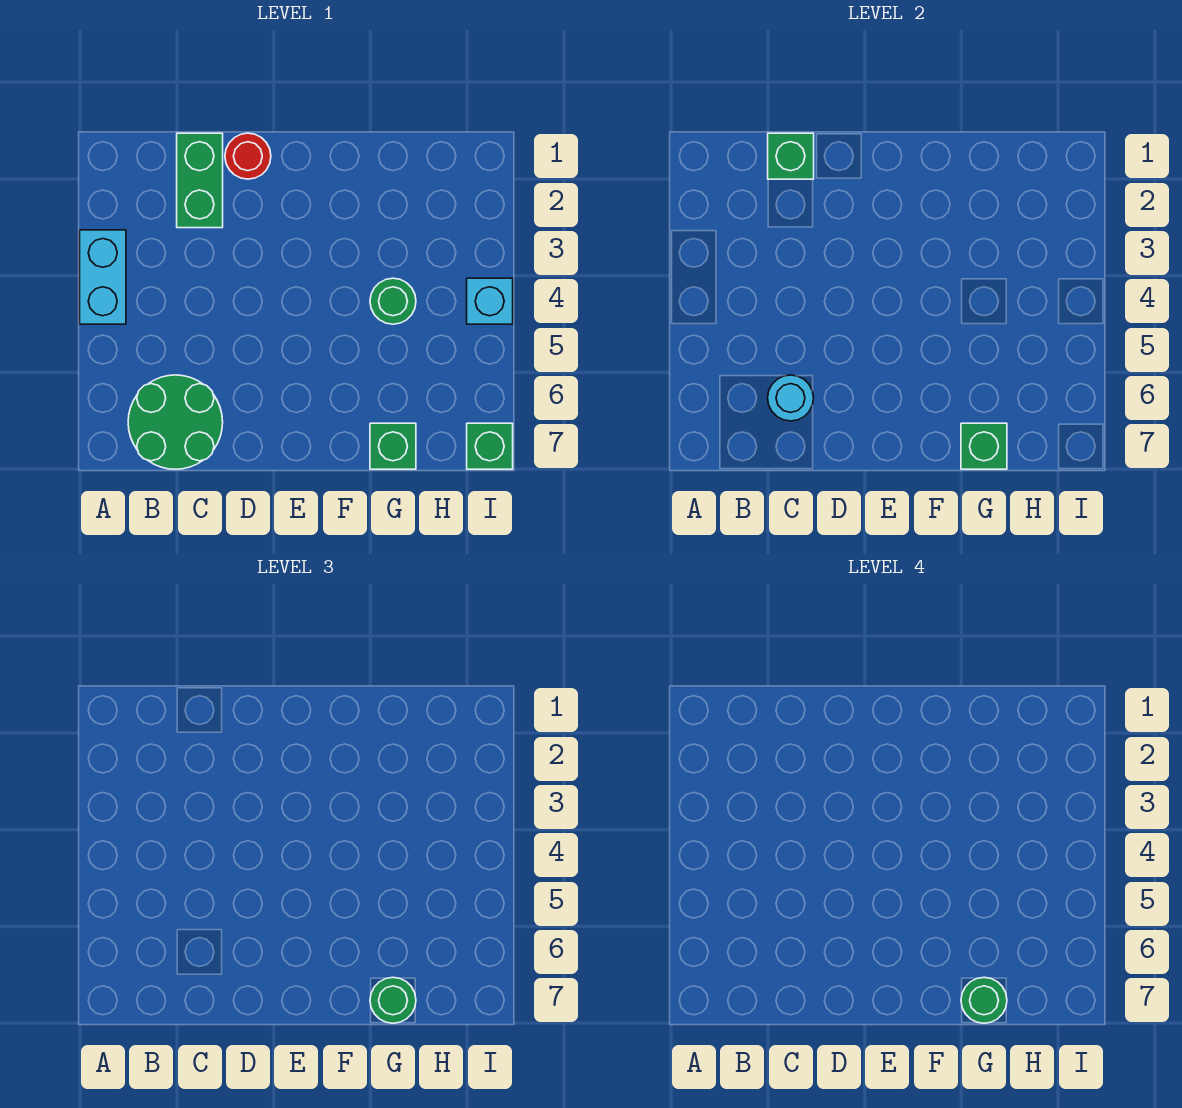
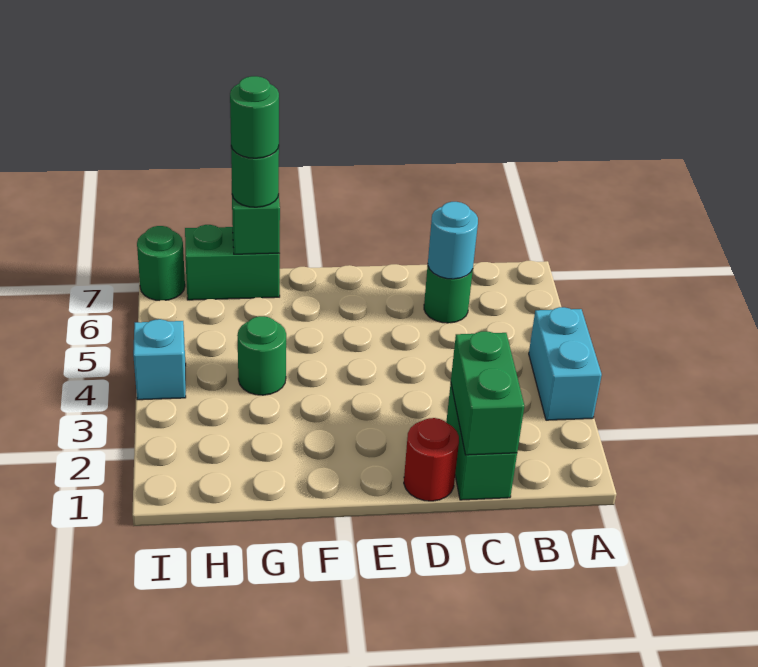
green 2x2 round brick [128,375,223,469] -> green 1x1 round brick [424,266,473,323]
green 1x1 brick [768,133,814,179] -> green 1x2 brick [451,331,524,455]
green 1x1 brick [370,423,416,469] -> green 1x2 brick [185,225,280,300]
green 1x1 brick [467,423,513,469] -> green 1x1 round brick [137,226,185,301]

